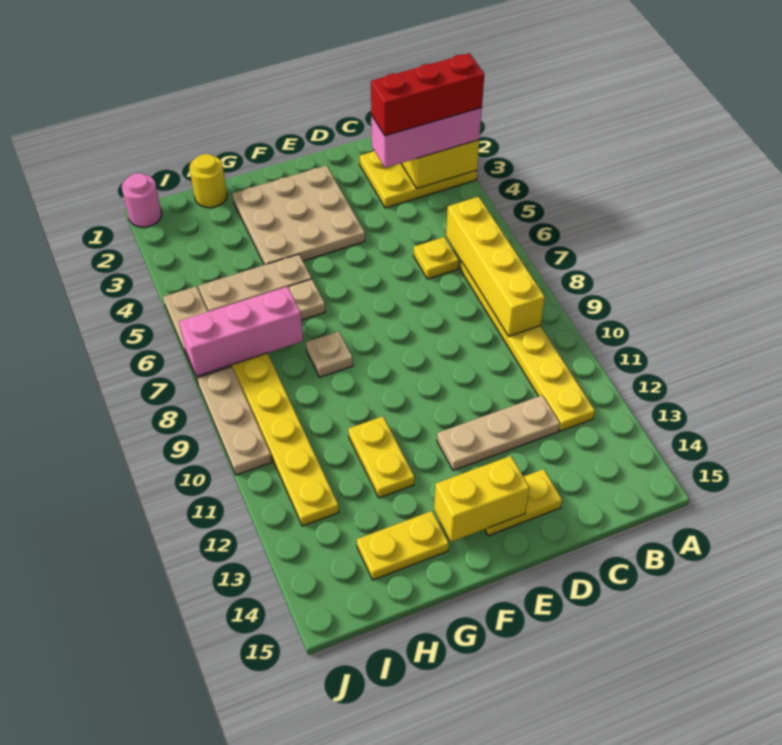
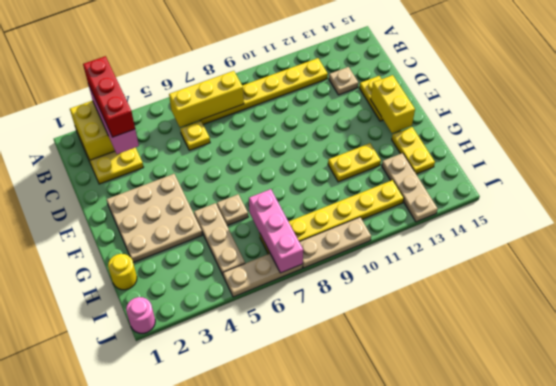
yellow 1x4 brick [446,197,545,336] -> yellow 1x3 brick [169,71,244,127]
tan 1x3 plate [437,395,560,471] -> tan 1x3 plate moved to [382,153,438,222]
tan 1x1 plate [306,331,353,377] -> tan 1x1 plate moved to [329,67,358,95]

